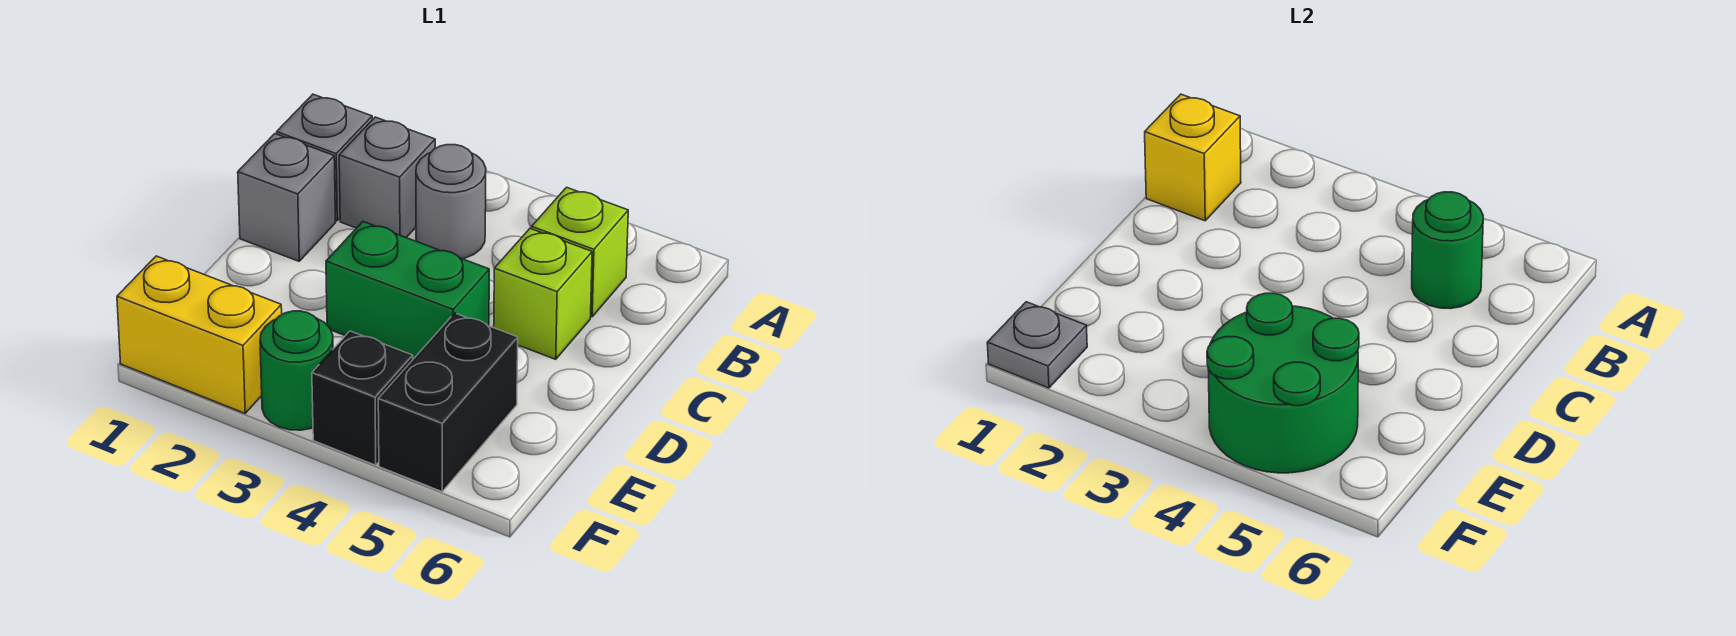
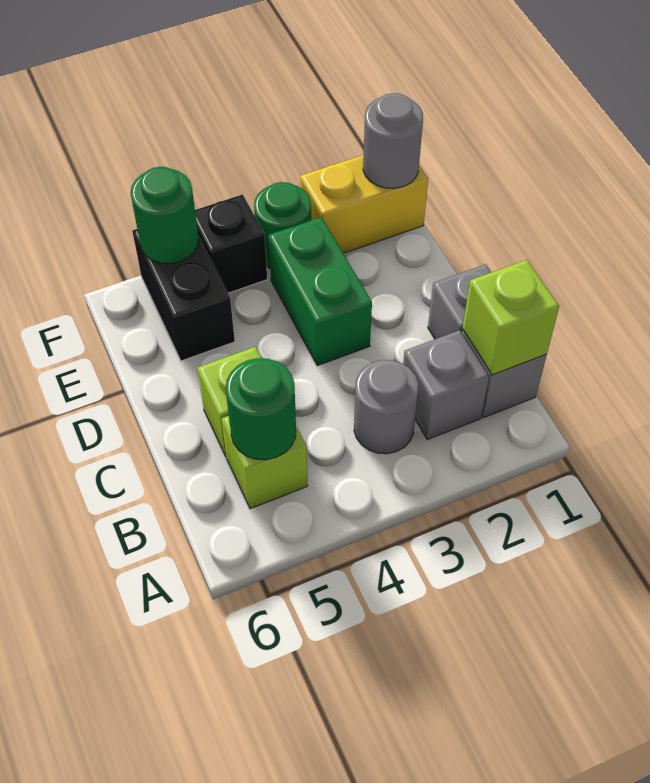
yellow 1x1 brick [1145,94,1241,221] -> lime 1x1 brick [463,260,559,375]
green 1x2 brick [326,222,489,359] -> green 1x2 brick turned to [268,217,372,366]
green 2x2 round brick [1207,293,1359,473] -> green 1x1 round brick [131,167,199,264]
grey 1x1 plate [987,302,1087,388] -> grey 1x1 round brick [363,93,423,188]

